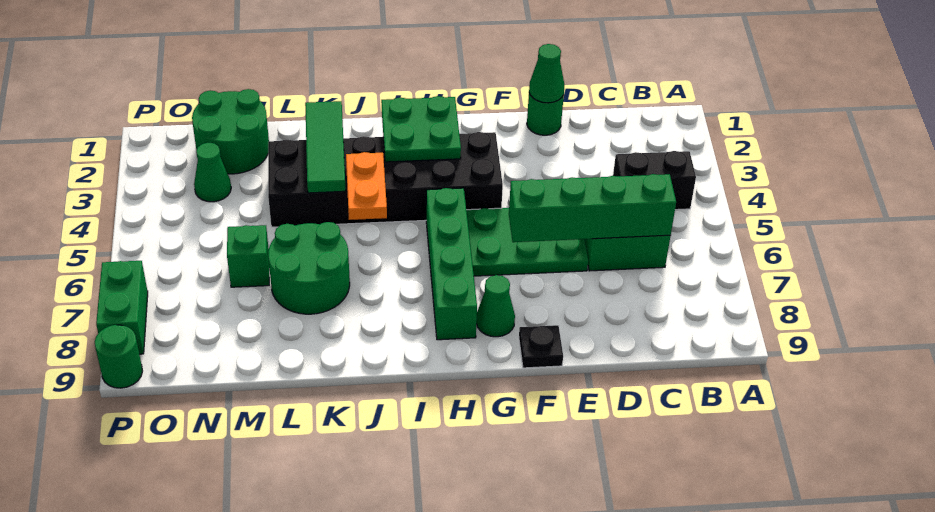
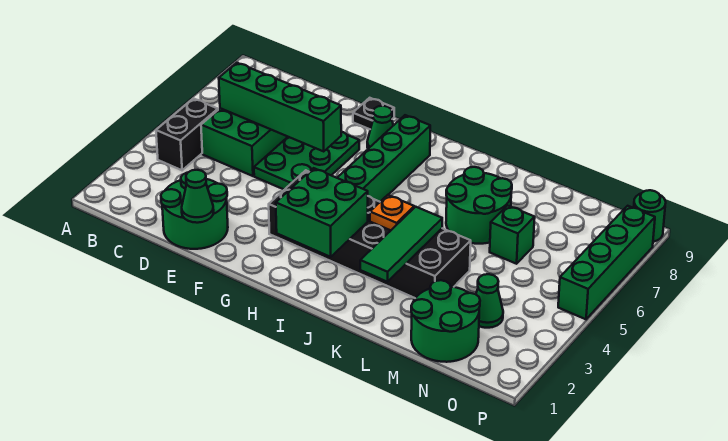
black 1x2 brick [613,151,696,210] -> black 1x2 brick turned to [156,99,218,170]
green 1x1 round brick [527,93,564,135] -> green 2x2 round brick [161,173,228,249]
green 2x3 plate [466,208,588,276] -> green 2x3 plate turned to [254,132,359,190]
green 2x2 plate [381,96,461,162] -> green 2x2 brick [276,168,368,257]
orange 1x2 plate [346,152,387,220] -> orange 1x1 plate [370,195,414,230]
green 1x2 brick [96,261,148,354] -> green 1x4 brick [558,206,655,319]

